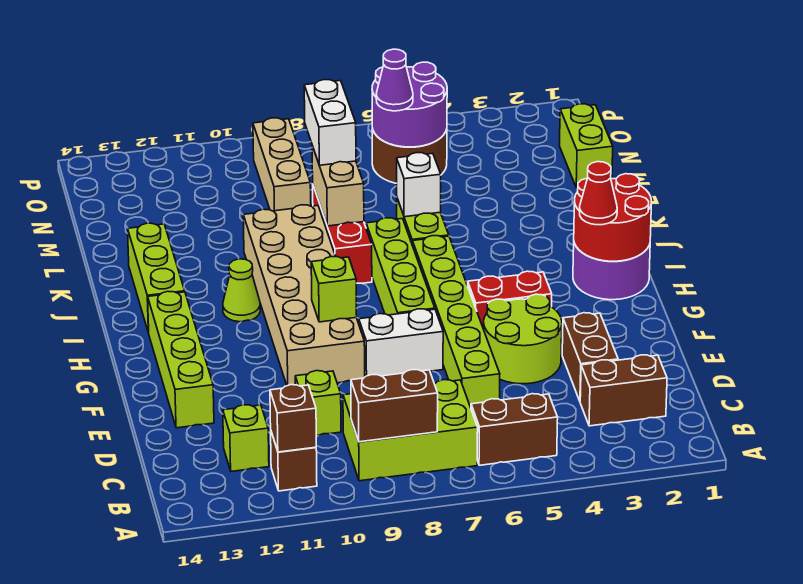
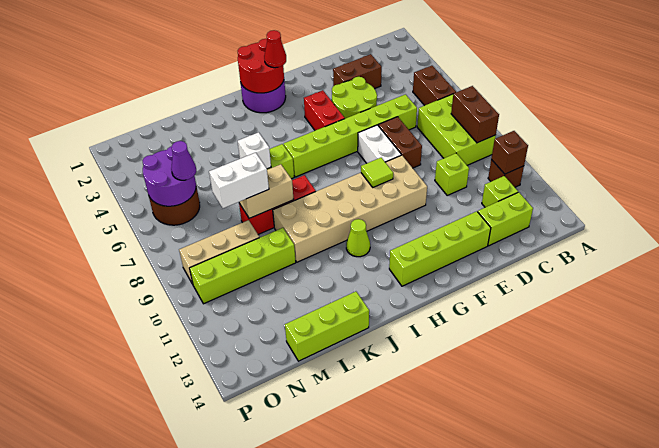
brown 1x2 brick [580,355,667,426] -> brown 1x2 brick moved to [378,117,422,168]
lime 1x4 brick [366,218,435,315] -> lime 1x4 brick moved to [190,228,296,304]
lime 1x1 brick [311,256,357,322] -> lime 1x1 tile [361,158,393,187]
lime 1x3 brick [128,223,185,333] -> lime 1x3 brick moved to [285,292,369,361]
lime 1x2 brick [560,104,613,188] -> lime 1x2 brick moved to [478,192,533,246]

